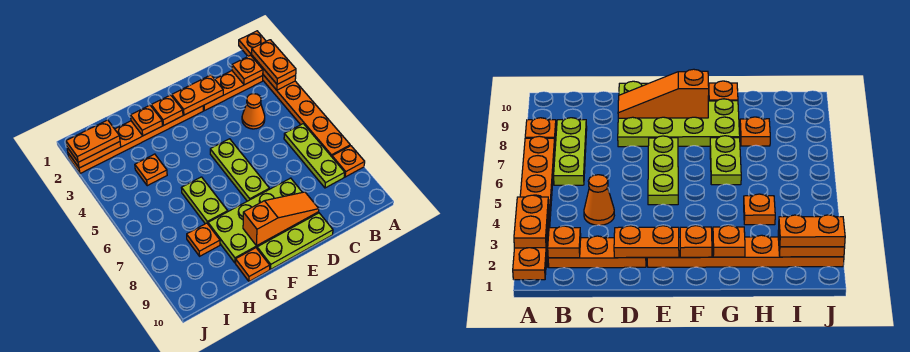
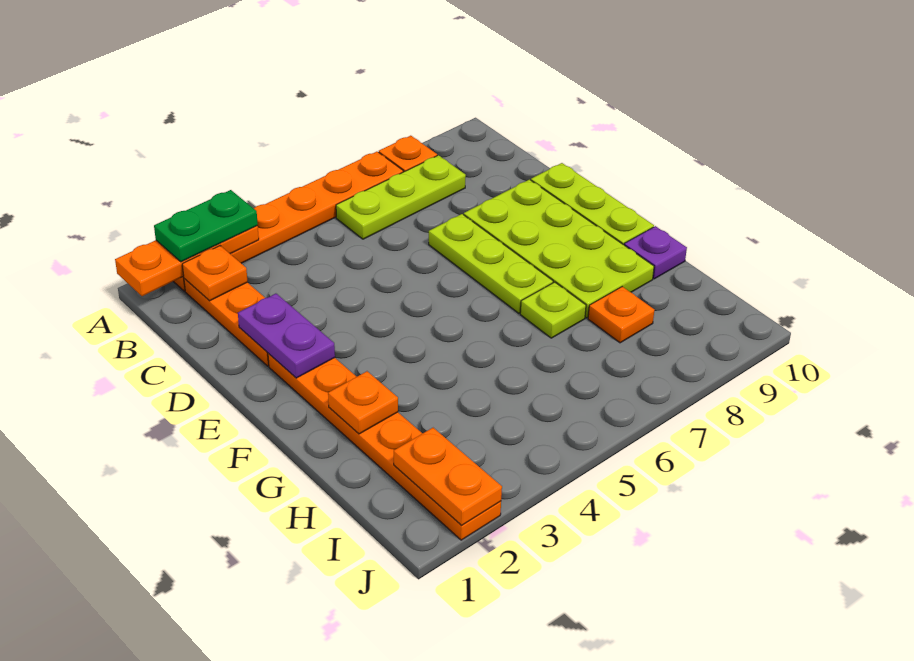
orange 1x2 plate [252,40,296,84] -> green 1x2 plate [154,190,258,262]
orange 1x1 cone [242,94,265,129] -> none
orange 1x2 plate [172,75,223,115] -> purple 1x2 plate [238,294,335,378]
orange 1x3 slope [243,192,319,246] -> none
lime 1x3 plate [210,139,269,201] -> lime 1x3 plate turned to [429,214,553,313]
orange 1x1 plate [151,95,183,126] -> none
lime 1x2 plate [182,177,228,224] -> lime 1x1 plate [520,282,586,338]
orange 1x1 plate [236,248,270,281] -> purple 1x1 plate [624,226,687,279]
orange 1x1 plate [135,154,167,186] -> none
orange 1x2 plate [66,120,120,162] -> none

